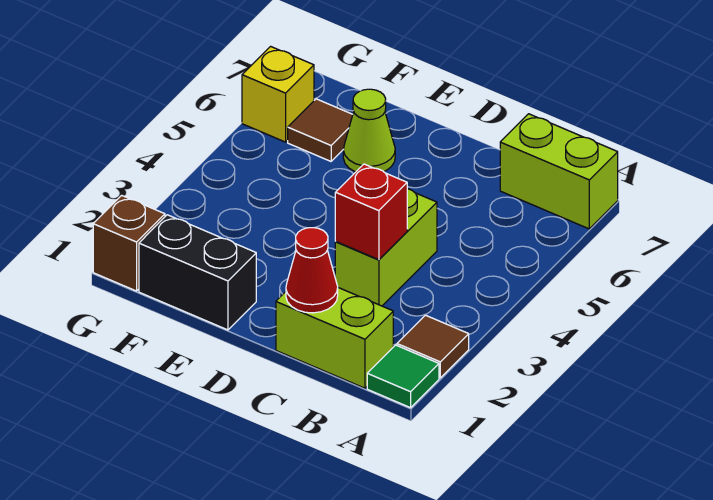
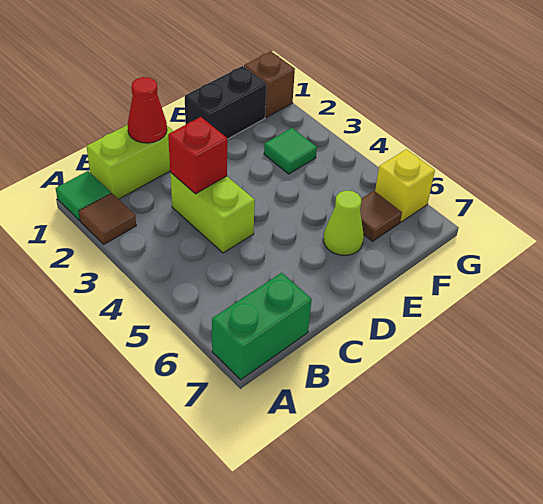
lime 1x2 brick [500,114,618,229] -> green 1x2 brick [212,273,312,380]
none -> green 1x1 tile [264,128,317,174]

